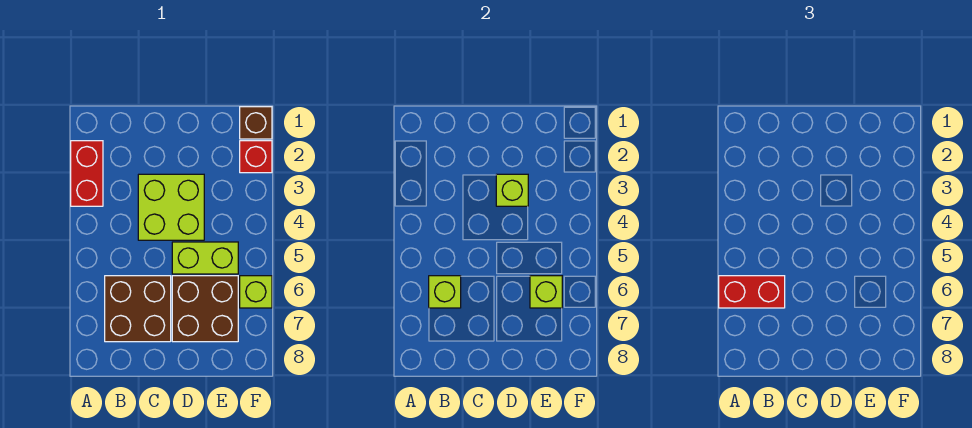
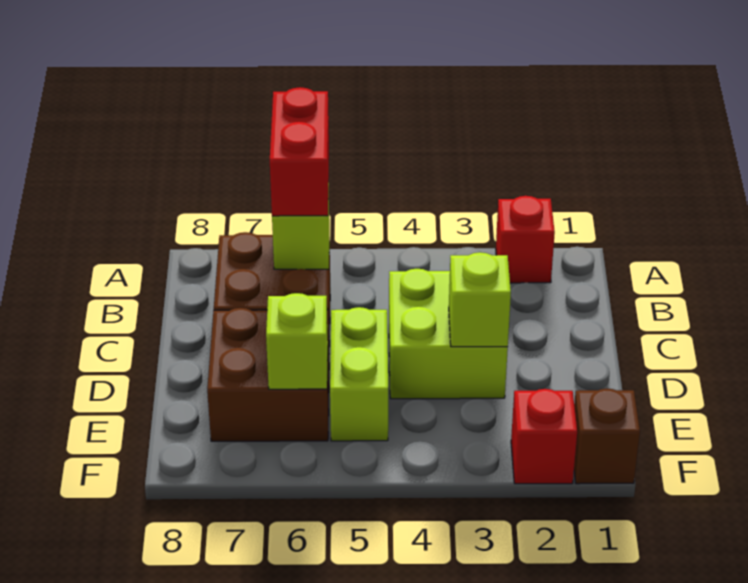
red 1x2 brick [71,141,103,206] -> red 1x1 brick [496,196,555,283]
lime 1x1 brick [240,276,272,308] -> none

